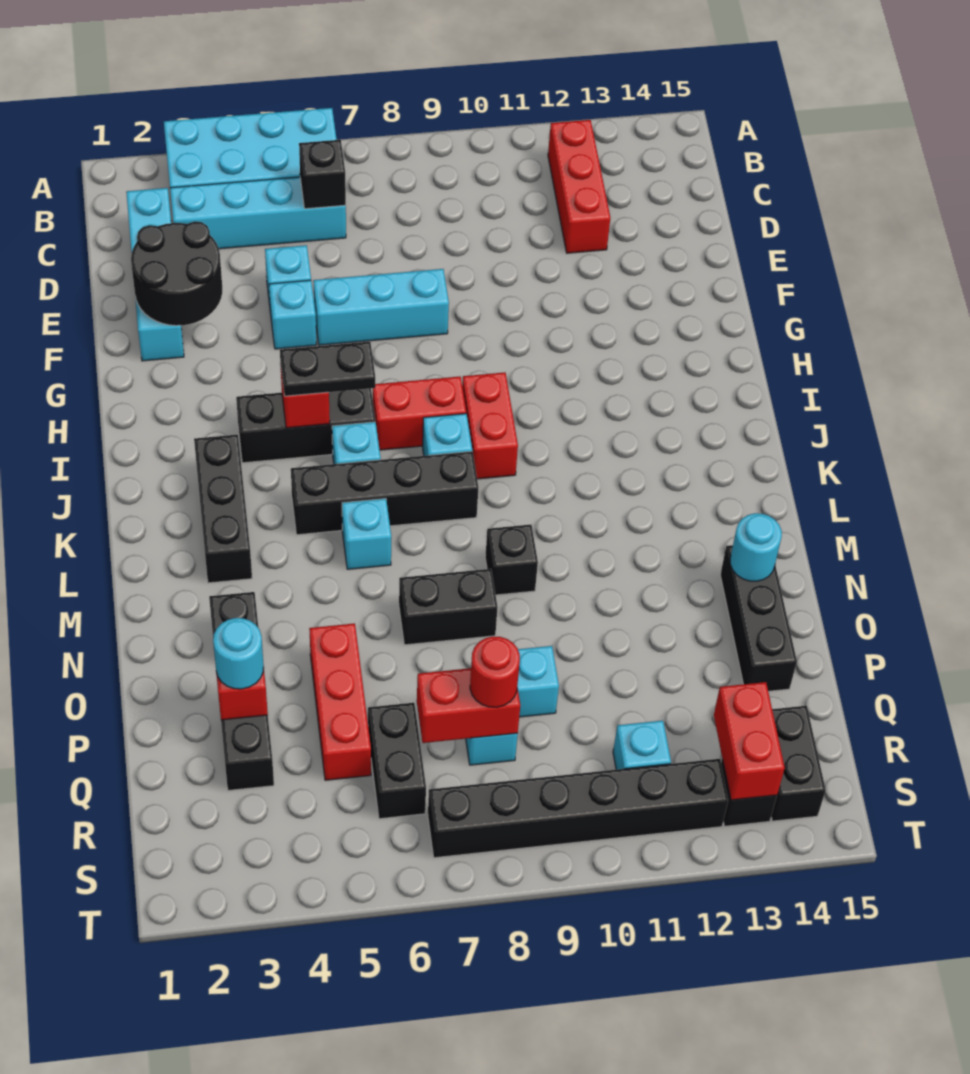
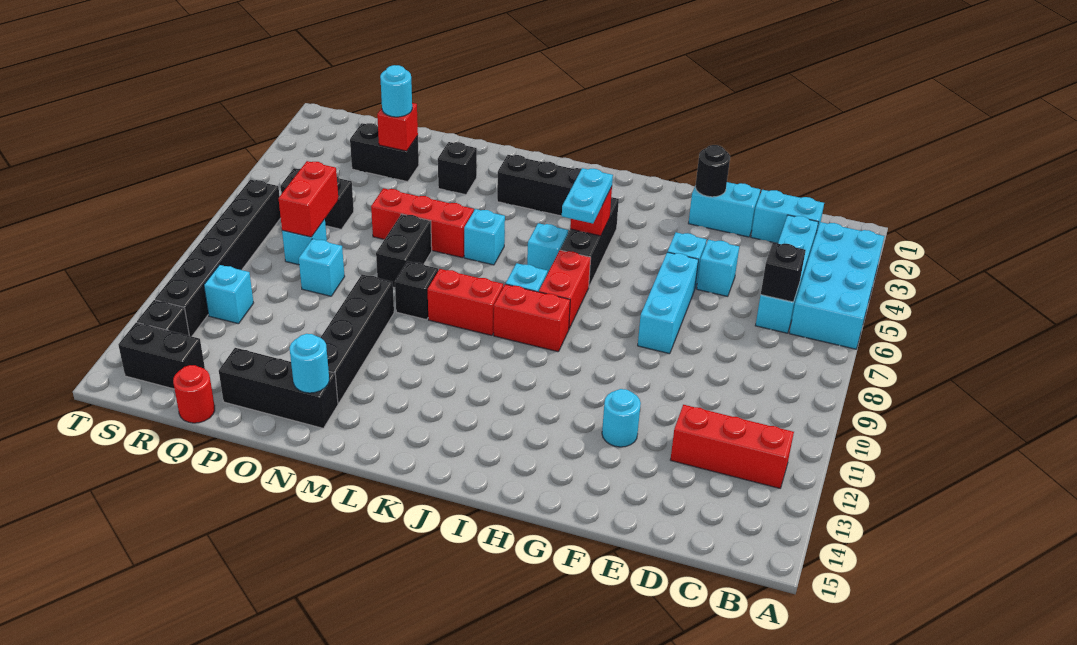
black 2x2 round brick [131,221,222,326] -> black 1x1 round brick [695,145,730,197]
none -> cyan 1x1 round brick [602,389,641,447]
black 1x2 plate [280,342,375,396] -> cyan 1x2 plate [562,168,613,223]
black 1x4 brick [291,451,478,535] -> black 1x4 brick moved to [320,275,394,403]
red 1x3 brick [309,623,371,780] -> red 1x3 brick moved to [371,188,474,258]
red 1x1 round brick [470,636,520,707] -> red 1x1 round brick moved to [173,365,215,423]
red 1x2 brick [714,682,785,800] -> red 1x2 brick moved to [428,269,503,335]

